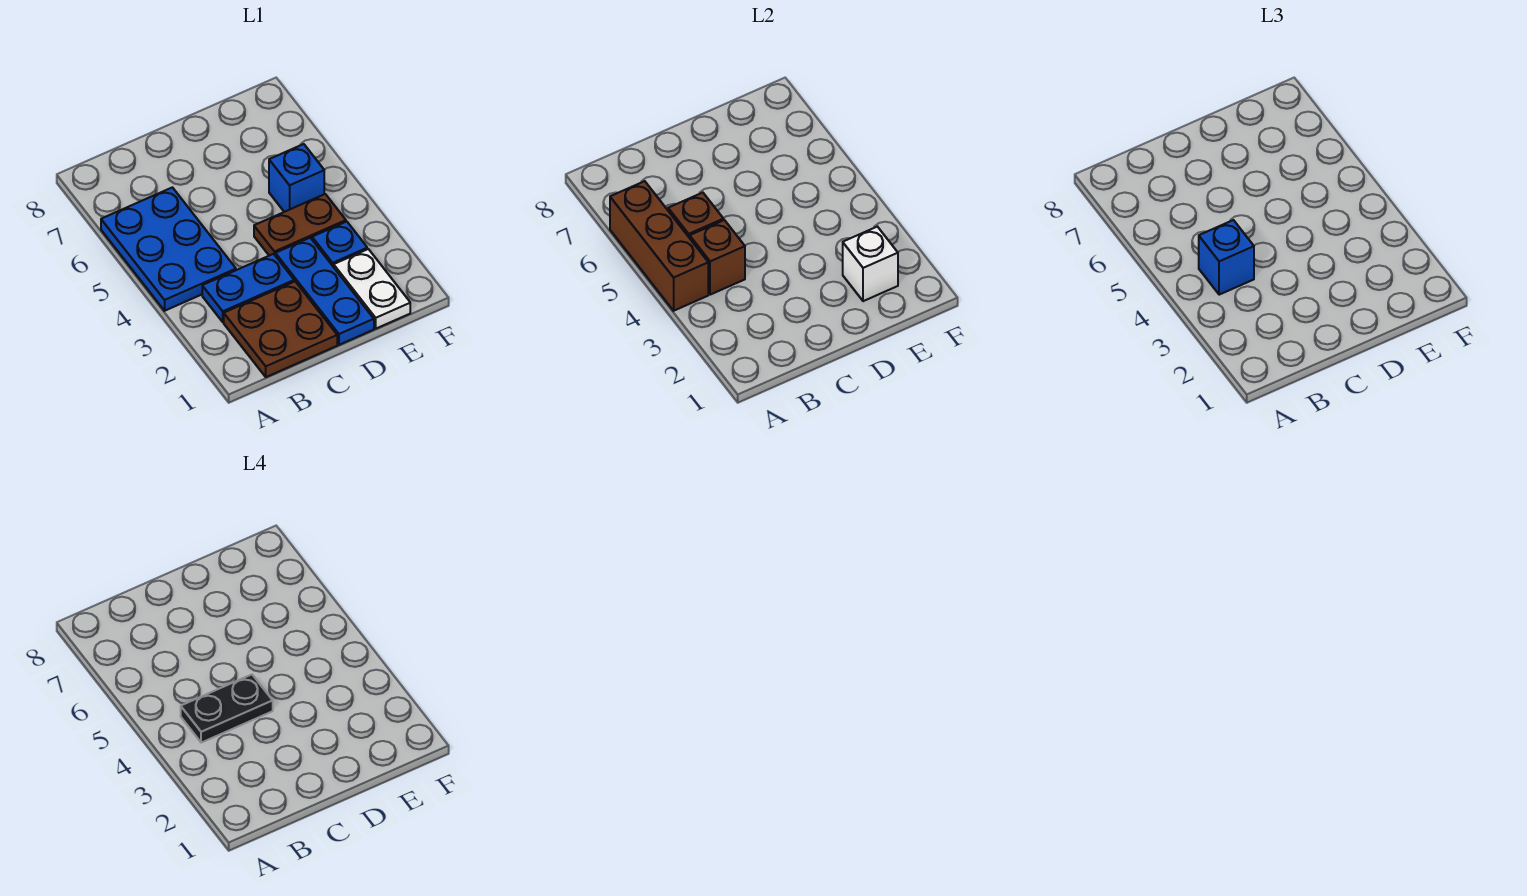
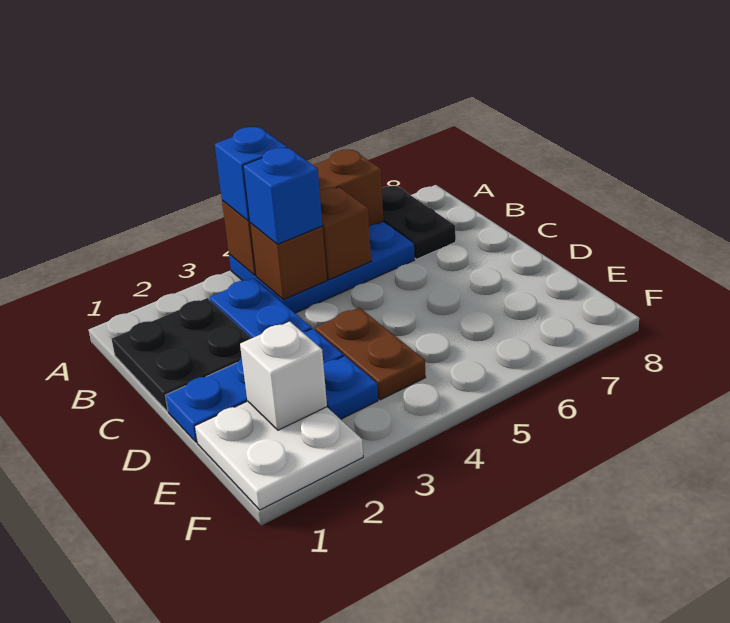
brown 2x2 plate [224,281,337,377] -> black 2x2 plate [112,298,251,411]
black 1x2 plate [181,674,273,743] -> black 1x2 plate moved to [382,186,456,259]
white 1x2 plate [334,249,410,329] -> white 2x2 plate [195,401,363,510]
blue 1x1 brick [269,144,324,212] -> blue 1x1 brick moved to [215,127,287,221]

